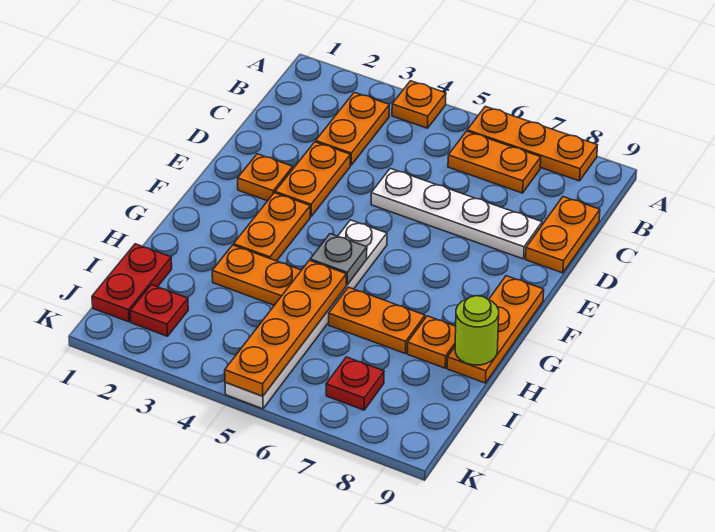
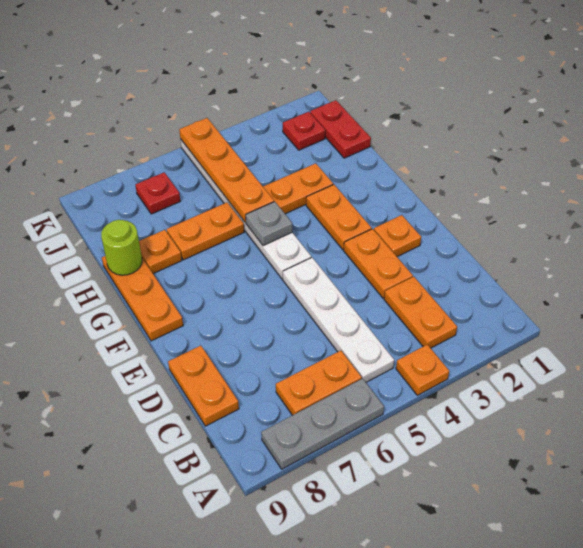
orange 1x3 plate [467,106,597,181] -> grey 1x3 plate [261,378,384,469]
white 1x4 plate [371,168,542,259] -> white 1x4 plate turned to [283,257,394,382]

